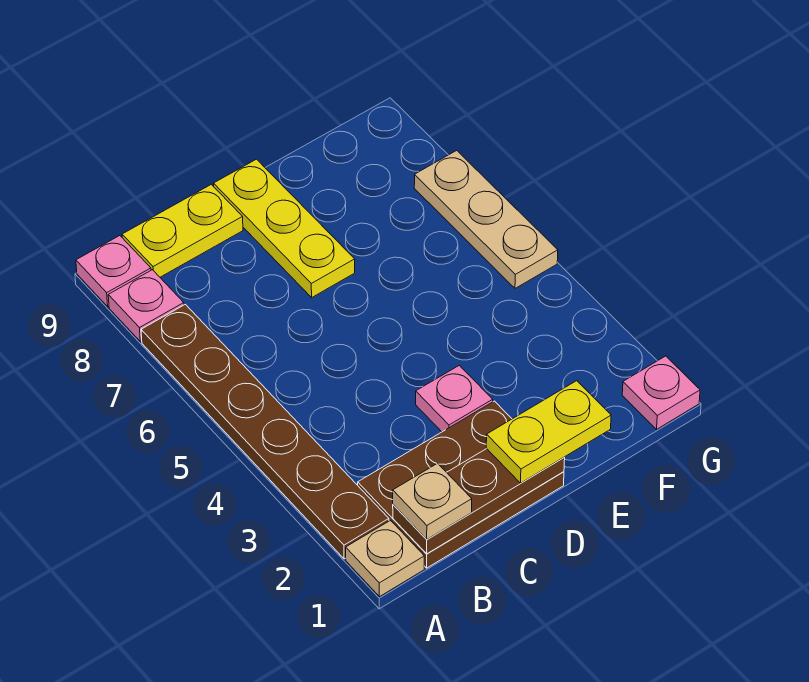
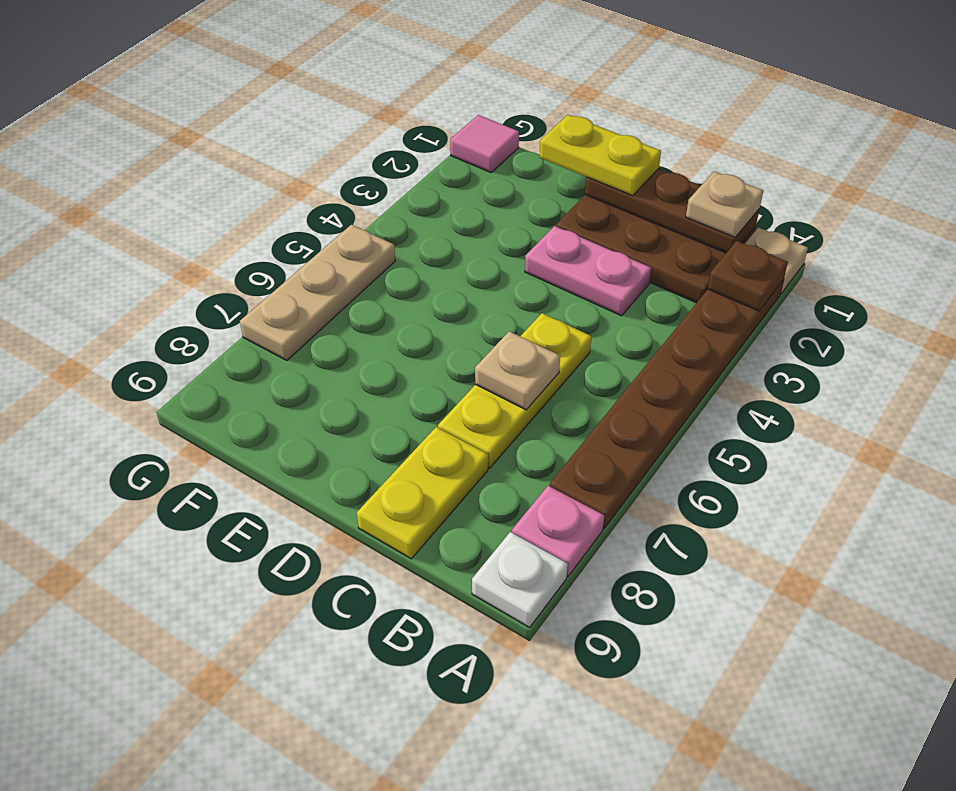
none -> brown 1x1 plate [708,241,788,311]
pink 1x1 plate [76,236,151,307] -> white 1x1 plate [472,532,568,628]
yellow 1x2 plate [122,184,243,277] -> yellow 1x2 plate turned to [357,427,488,559]
none -> tan 1x1 plate [475,331,560,410]
pink 1x1 plate [416,365,493,432] -> pink 1x2 plate [525,226,651,316]
yellow 1x3 plate [214,159,355,297] -> yellow 1x3 plate moved to [438,313,591,468]
pink 1x1 plate [622,356,700,429] -> pink 1x1 tile [450,115,519,172]

